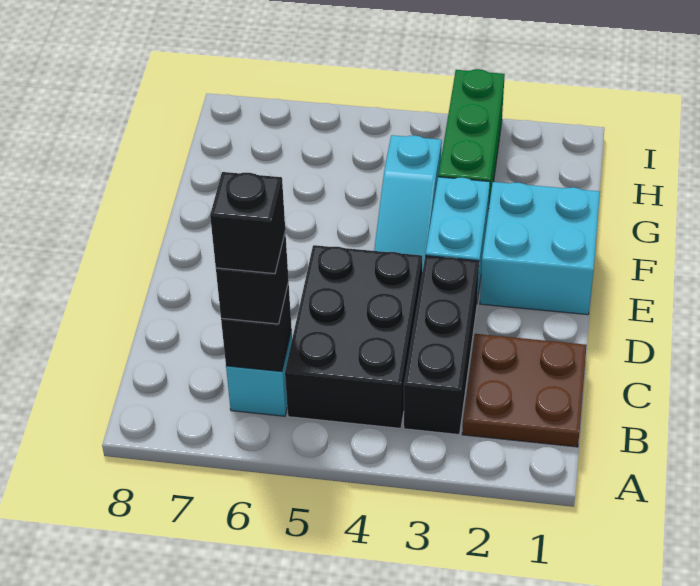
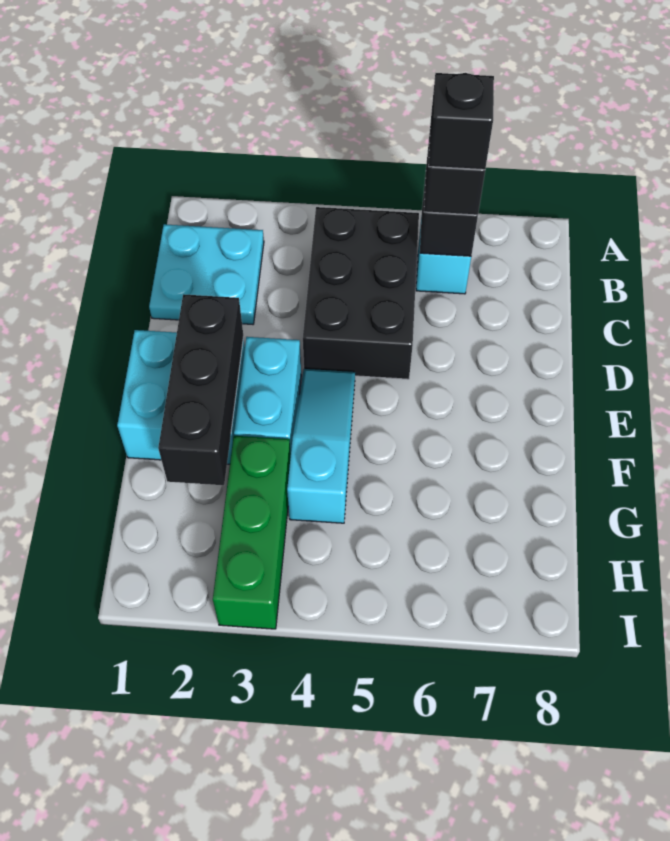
brown 2x2 plate [462,334,587,447] -> cyan 2x2 plate [149,224,264,324]
black 1x3 brick [404,256,479,435] -> black 1x3 brick moved to [158,294,244,485]

